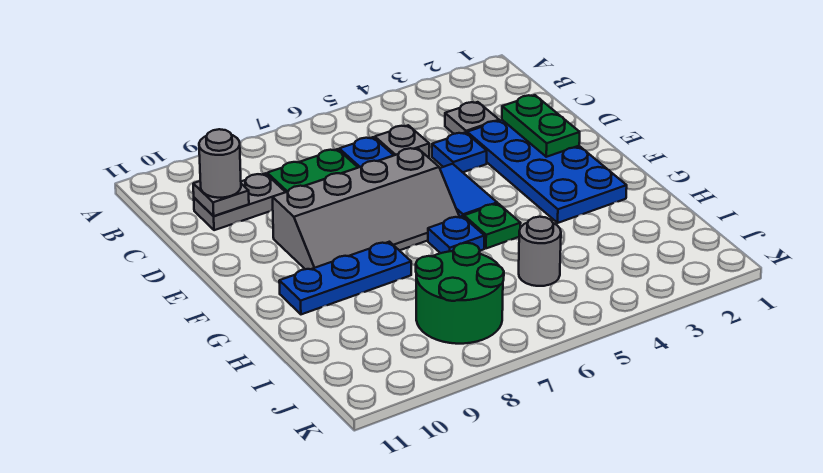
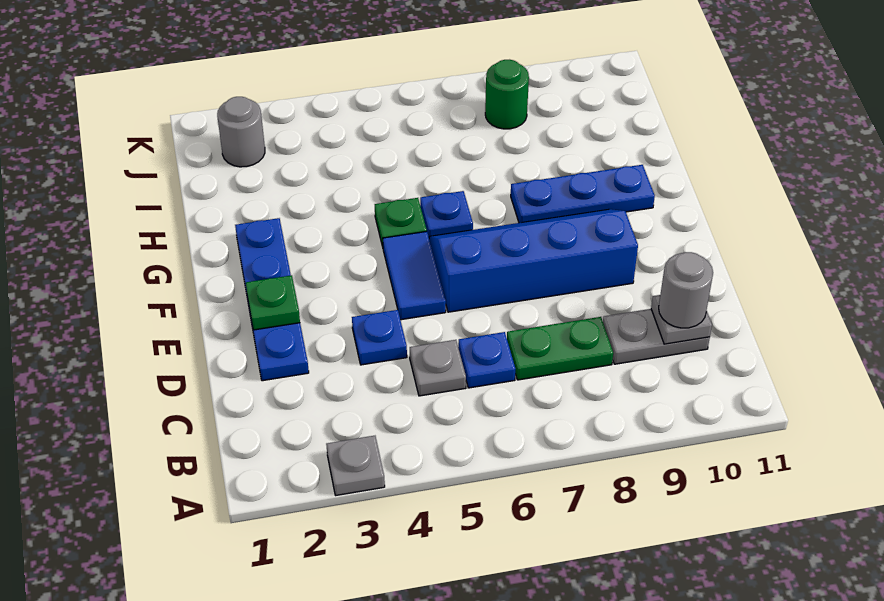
grey 1x1 plate [445,102,499,134] -> grey 1x1 plate moved to [326,436,385,495]
blue 2x4 plate [467,120,627,223] -> blue 1x4 plate [235,218,309,381]
green 1x2 plate [502,95,580,157] -> green 1x1 plate [246,275,300,330]
grey 2x4 slope [273,148,459,269] -> blue 2x4 slope [429,209,638,312]
grey 1x1 round brick [519,217,561,286] -> grey 1x1 round brick moved to [217,97,265,167]
green 2x2 round brick [416,243,504,344] -> green 1x1 round brick [485,60,529,129]

